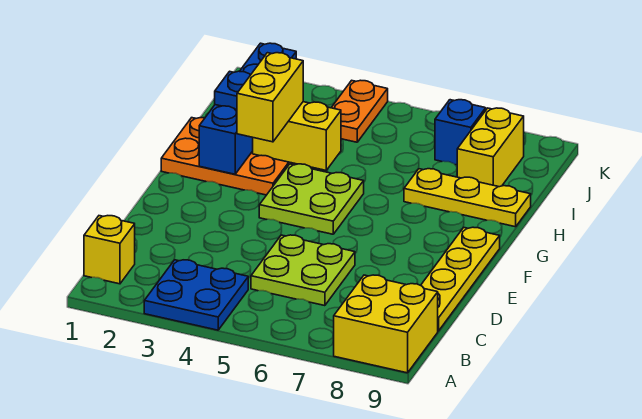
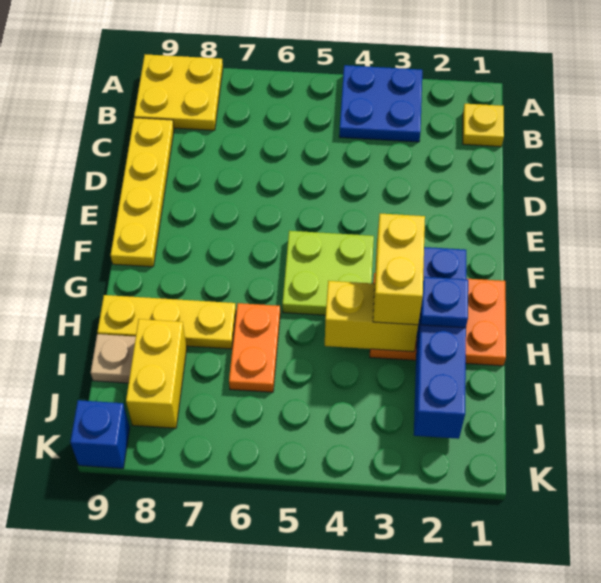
yellow 2x2 brick [334,275,438,373] -> yellow 2x2 plate [134,54,223,130]
yellow 1x1 brick [84,216,135,284] -> yellow 1x1 plate [463,104,504,147]
lime 2x2 plate [251,235,355,306] -> none
none -> tan 1x1 plate [91,334,136,383]
orange 1x2 plate [331,80,388,142] -> orange 1x2 plate moved to [229,303,280,392]
blue 1x1 brick [435,100,486,165] -> blue 1x1 brick moved to [70,400,130,469]

